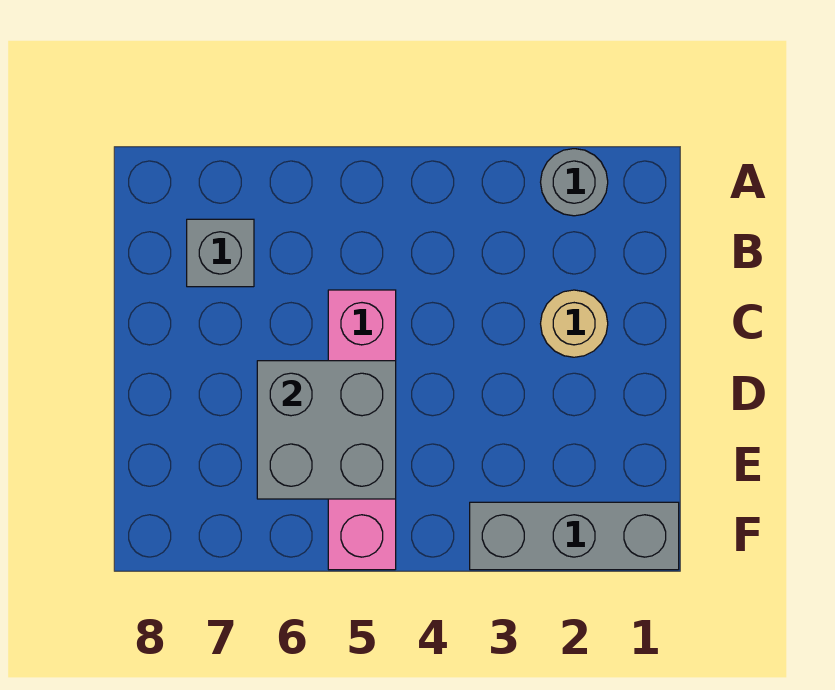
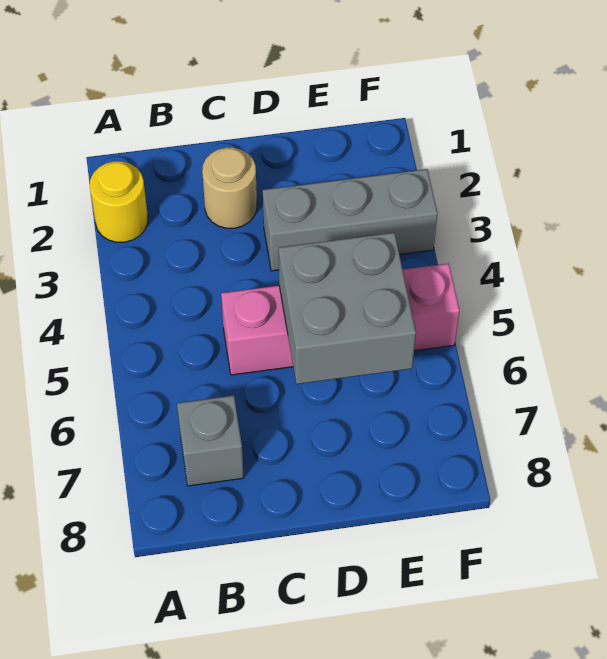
grey 1x1 round brick [541,149,608,216] -> yellow 1x1 round brick [90,161,148,242]
grey 1x3 brick [470,502,679,570] -> grey 1x3 brick turned to [263,169,438,271]

